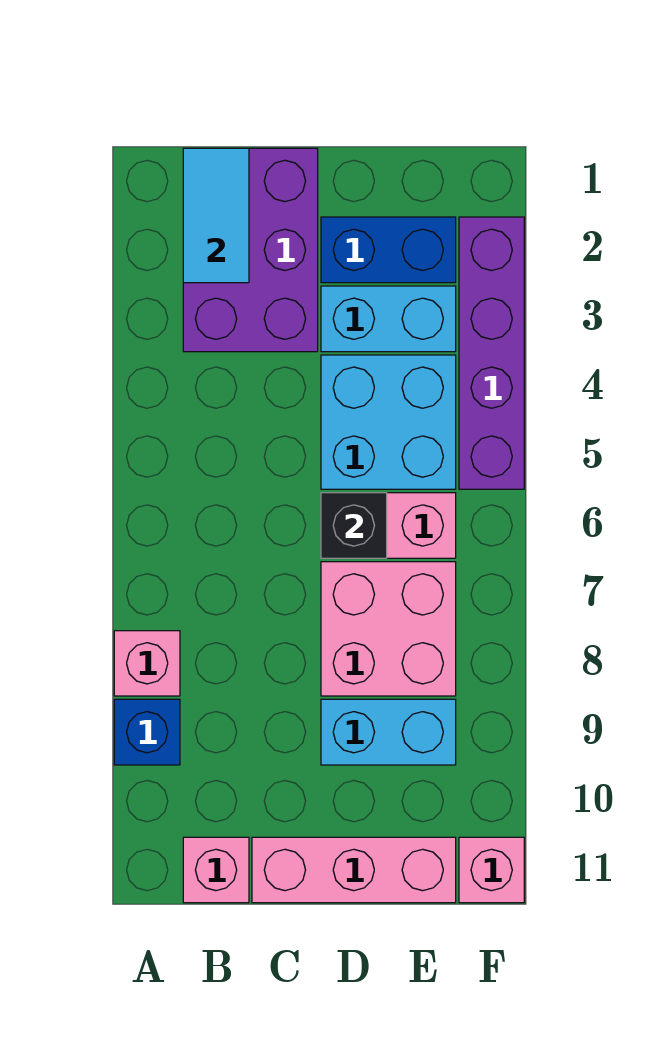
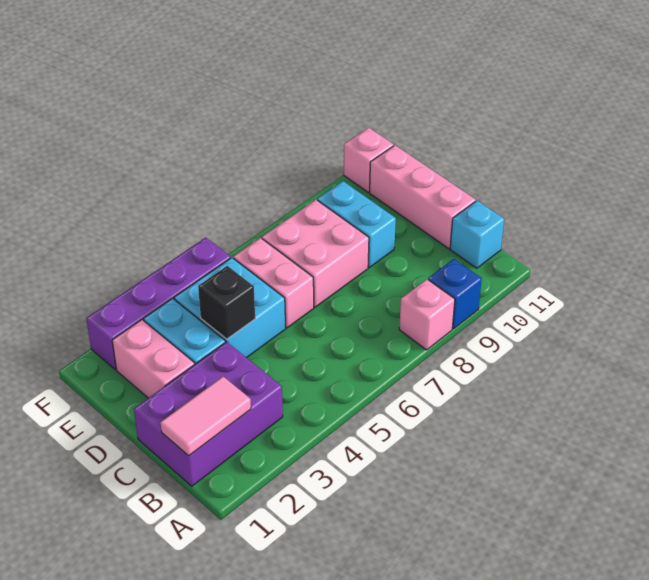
cyan 1x2 tile [183,148,249,283] -> pink 1x2 tile [160,377,251,456]
pink 1x1 brick [183,837,249,903] -> cyan 1x1 brick [450,201,504,268]
blue 1x2 brick [321,217,456,283] -> pink 1x2 brick [112,320,195,398]
black 1x1 brick [321,493,387,558] -> black 1x1 brick moved to [198,266,255,339]

